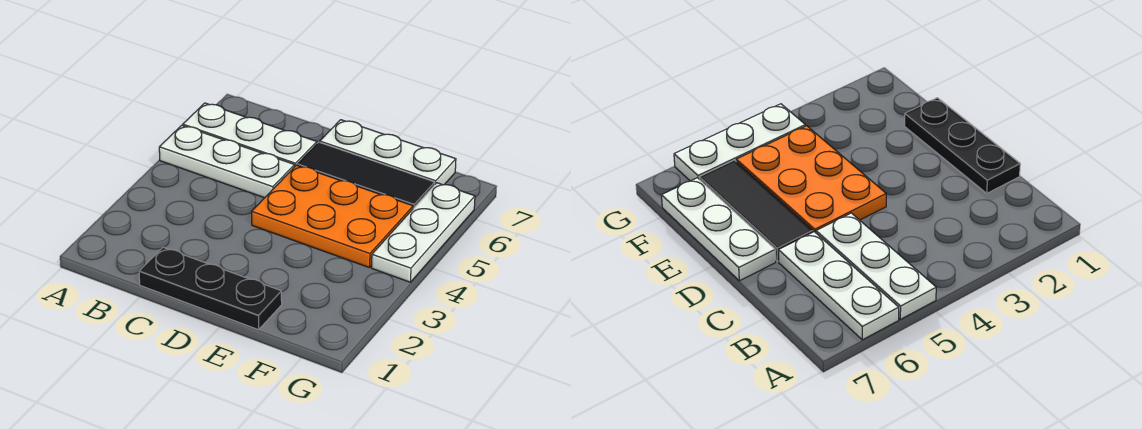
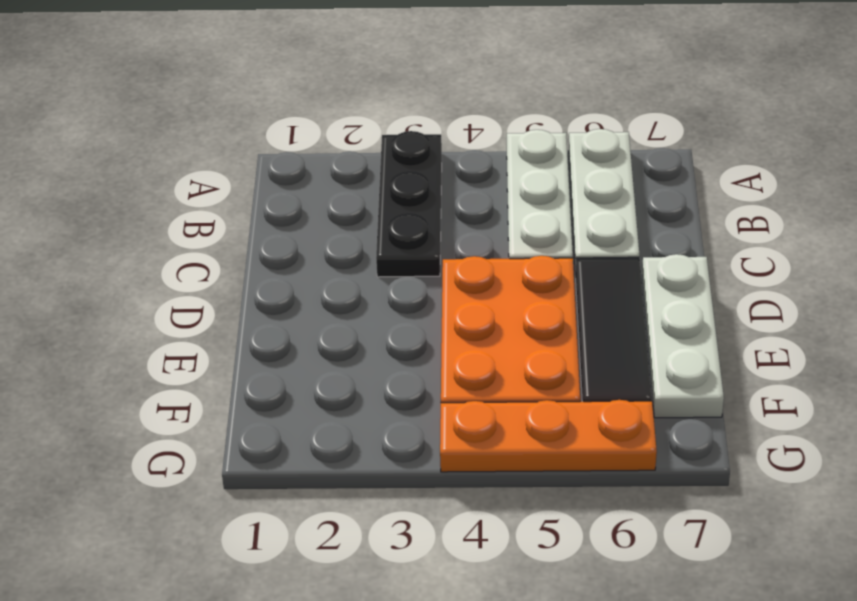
black 1x3 plate [139,247,282,330] -> black 1x3 plate moved to [376,131,442,277]
white 1x3 plate [372,183,475,282] -> orange 1x3 plate [440,400,657,472]

